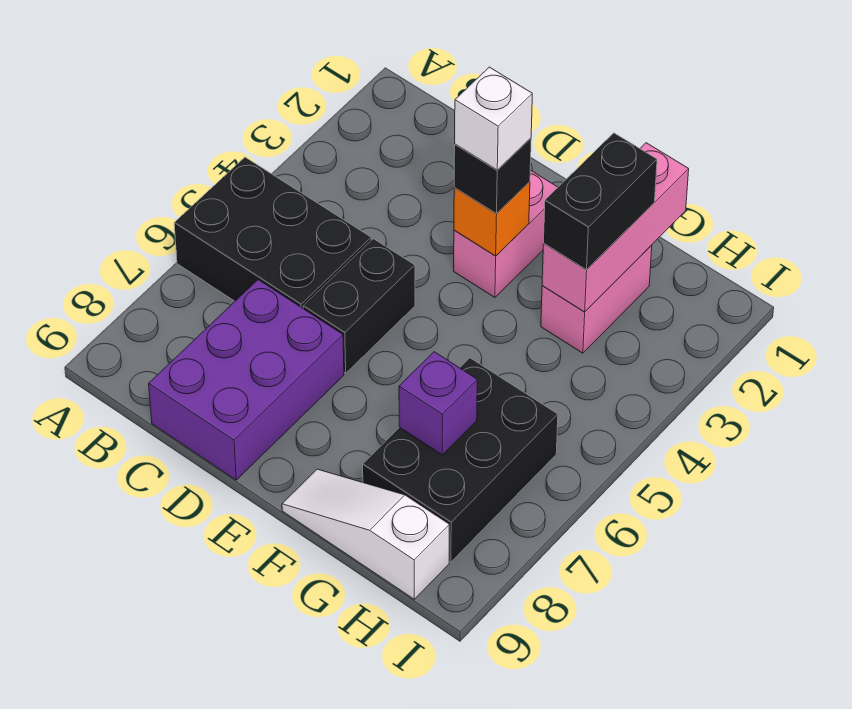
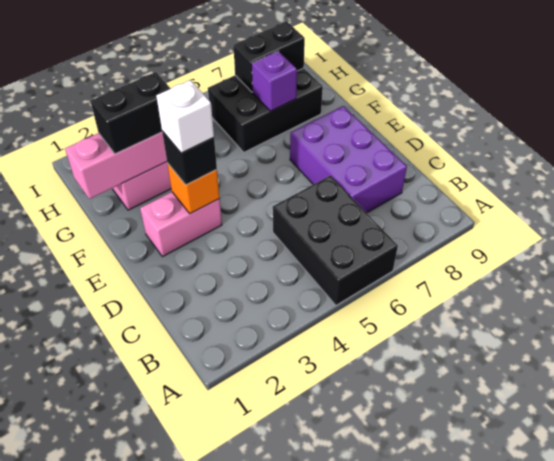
purple 2x3 brick [149,280,344,480] -> purple 2x3 brick turned to [290,106,407,213]
black 1x2 brick [303,239,415,373] -> black 1x2 brick moved to [233,21,305,92]
white 1x3 slope [282,469,449,599] -> none

